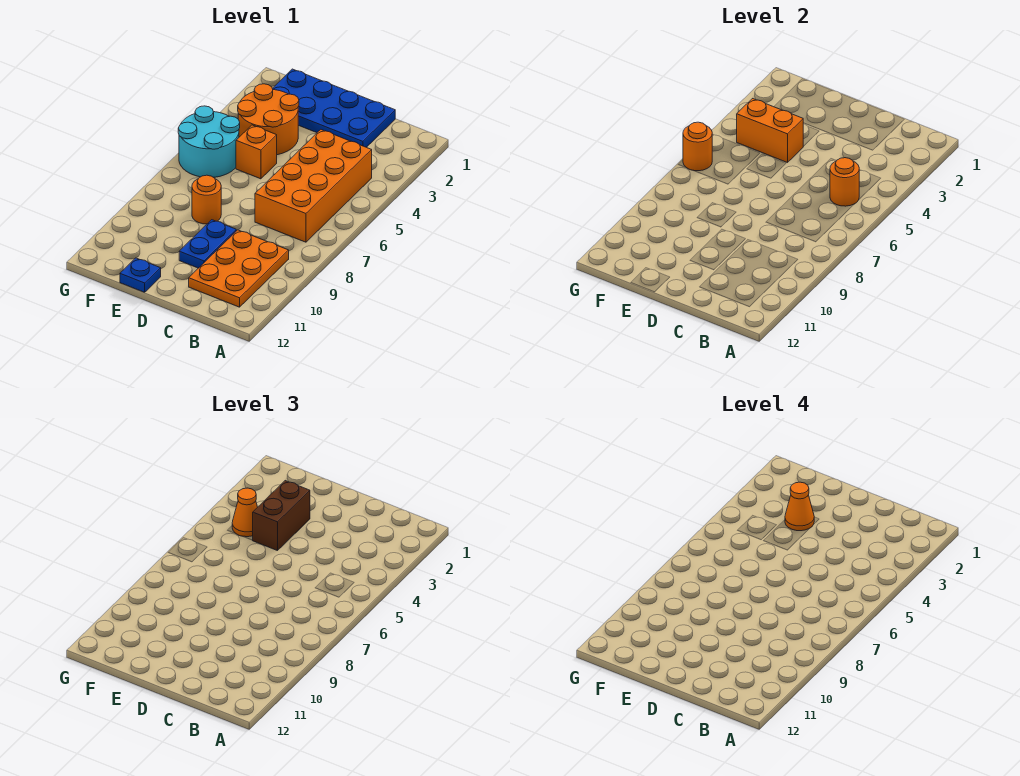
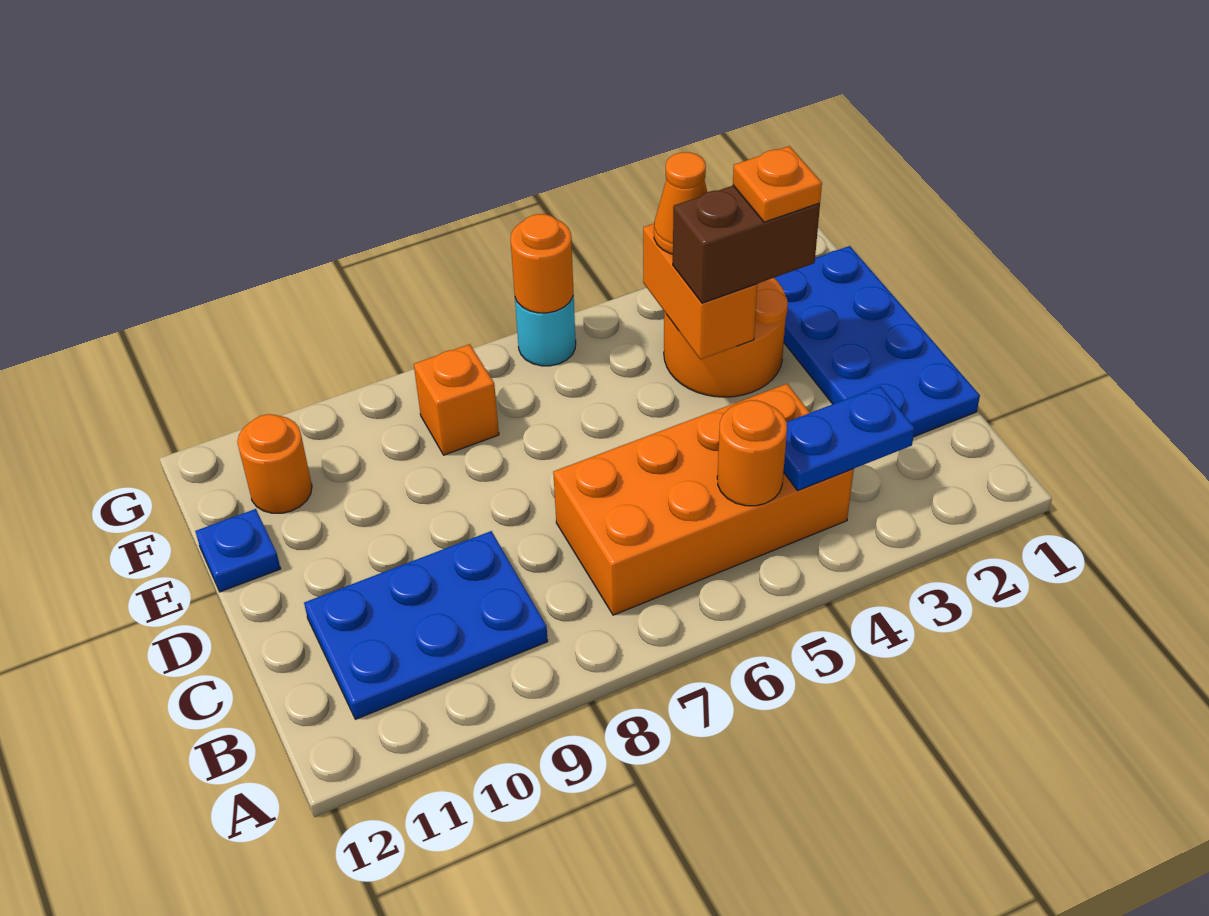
orange 2x3 plate [189,230,289,307] -> blue 2x3 plate [304,531,548,719]
blue 1x2 plate [179,220,236,268] -> blue 1x2 plate moved to [784,386,915,490]
orange 1x1 cone [785,482,814,531] -> orange 1x1 plate [733,146,822,222]
orange 1x1 brick [236,125,277,179] -> orange 1x1 brick moved to [414,344,499,455]
orange 1x1 round brick [192,175,221,224] -> orange 1x1 round brick moved to [237,414,312,513]
cyan 2x2 round brick [178,106,240,177] -> cyan 1x1 round brick [515,292,576,366]

